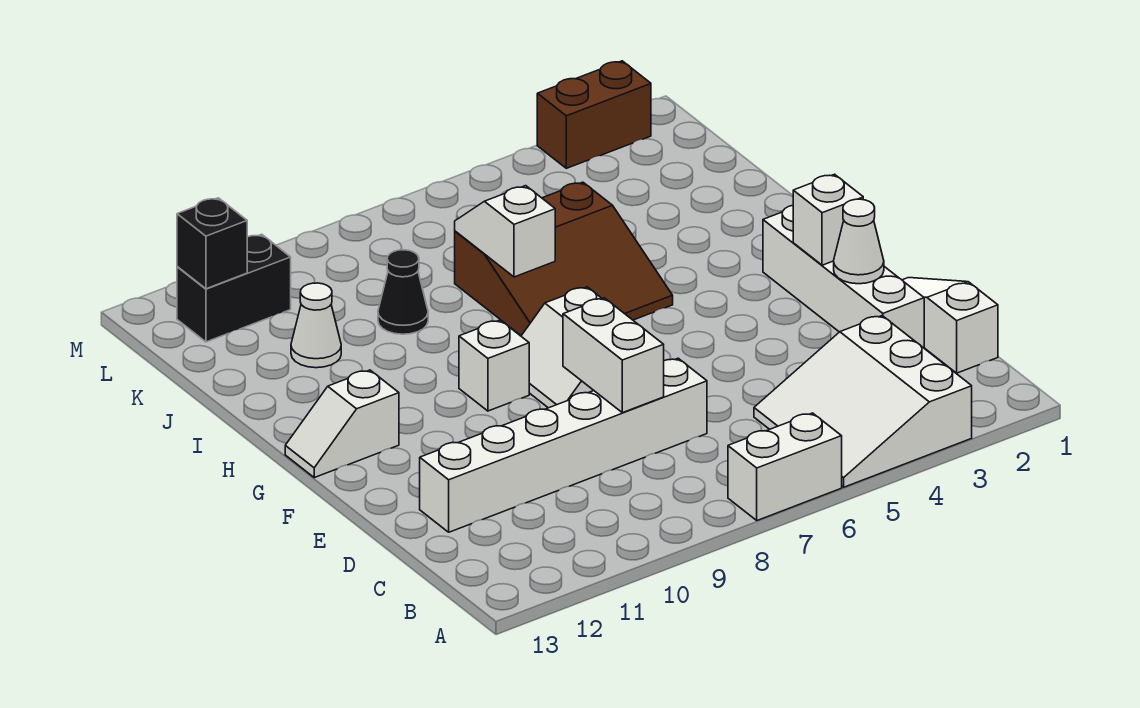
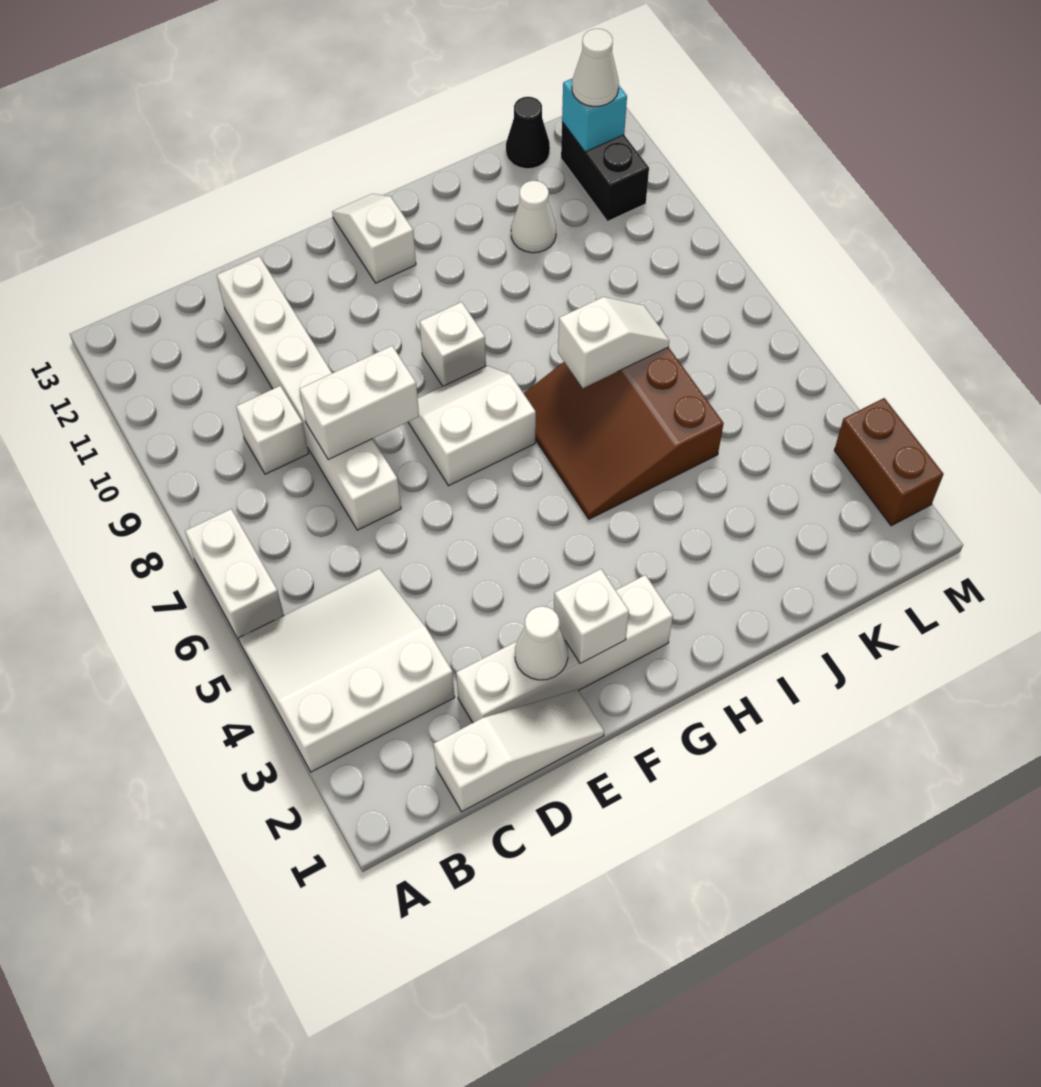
none -> white 1x1 brick [236,386,309,474]
black 1x1 cone [378,250,428,334] -> black 1x1 cone moved to [506,97,550,169]
black 1x1 brick [177,198,247,289] -> cyan 1x1 brick [562,79,627,152]
none -> white 1x1 cone [572,29,619,107]

